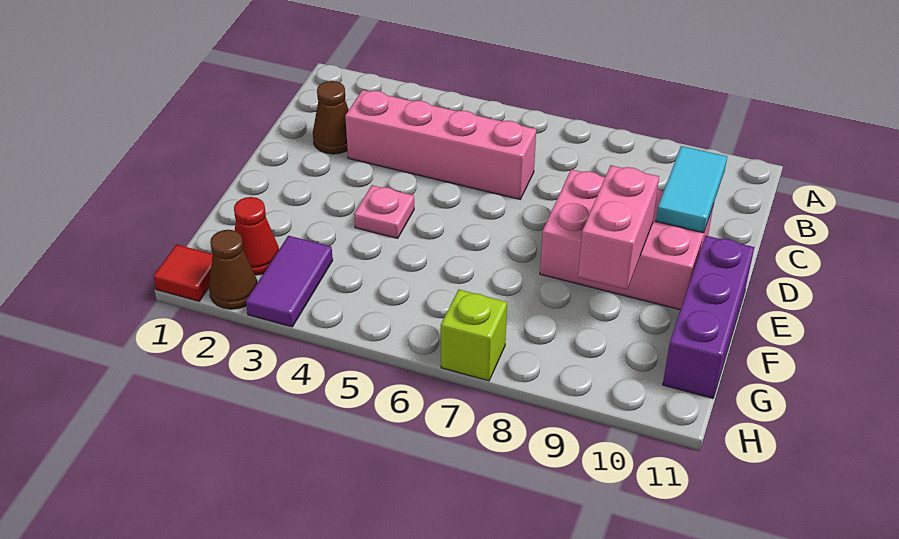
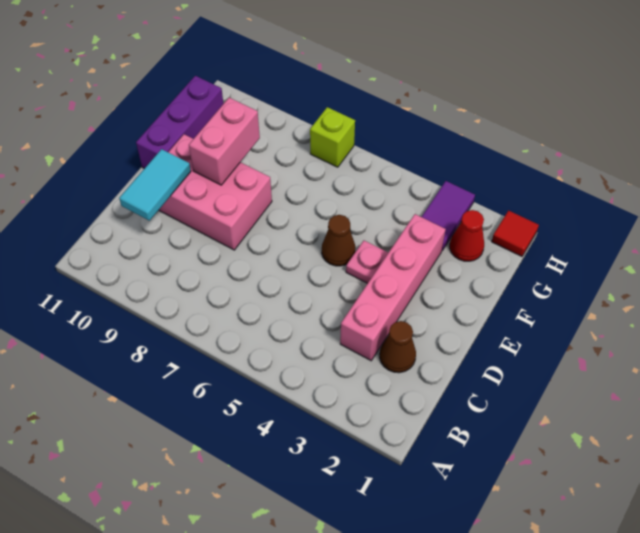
pink 1x4 brick [345,90,536,199] -> pink 1x4 brick turned to [340,214,446,360]
brown 1x1 cone [209,230,257,309] -> brown 1x1 cone moved to [322,215,356,266]

